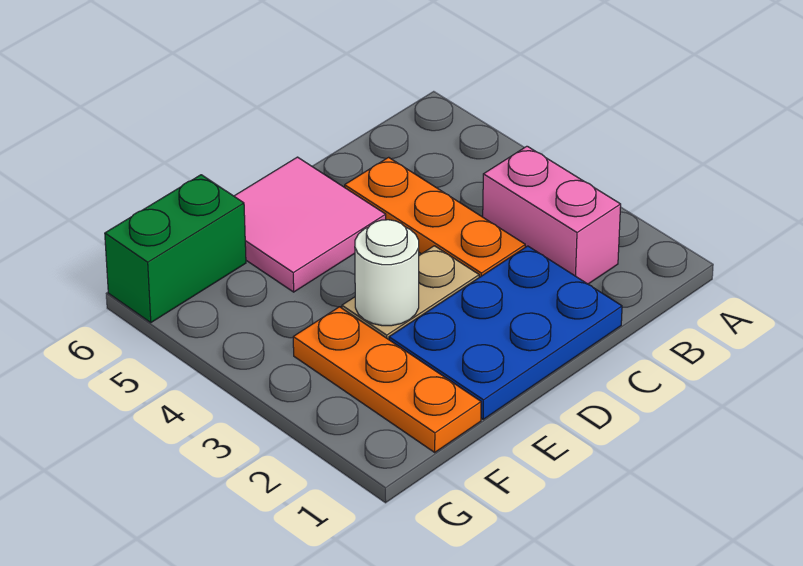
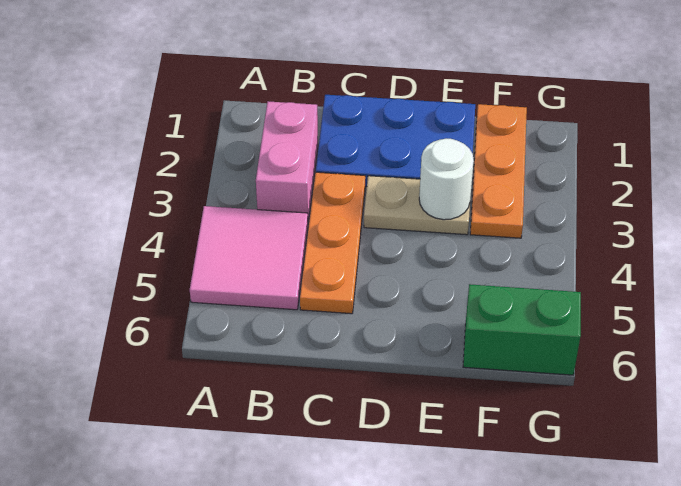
pink 2x2 tile [234,157,386,292] -> pink 2x2 tile moved to [190,206,308,310]

